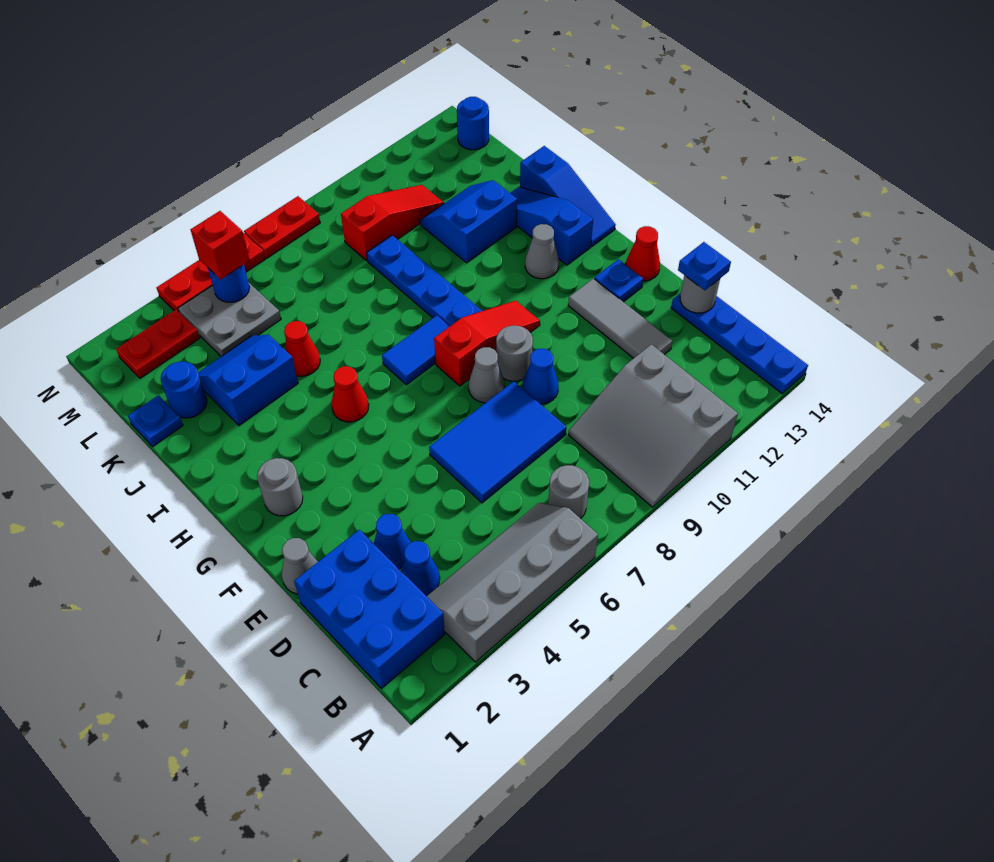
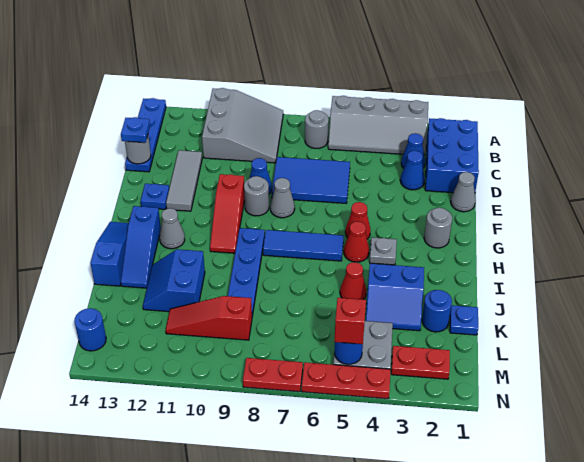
red 1x1 cone [626,226,660,281] -> red 1x1 cone moved to [345,202,371,239]
red 1x3 slope [434,301,540,386] -> red 1x3 slope turned to [210,174,245,253]
none -> grey 1x1 plate [370,237,397,265]
blue 1x2 tile [382,315,450,385] -> blue 1x3 tile [263,230,344,261]
blue 2x2 slope [420,180,517,263] -> blue 2x2 slope turned to [143,249,205,312]

